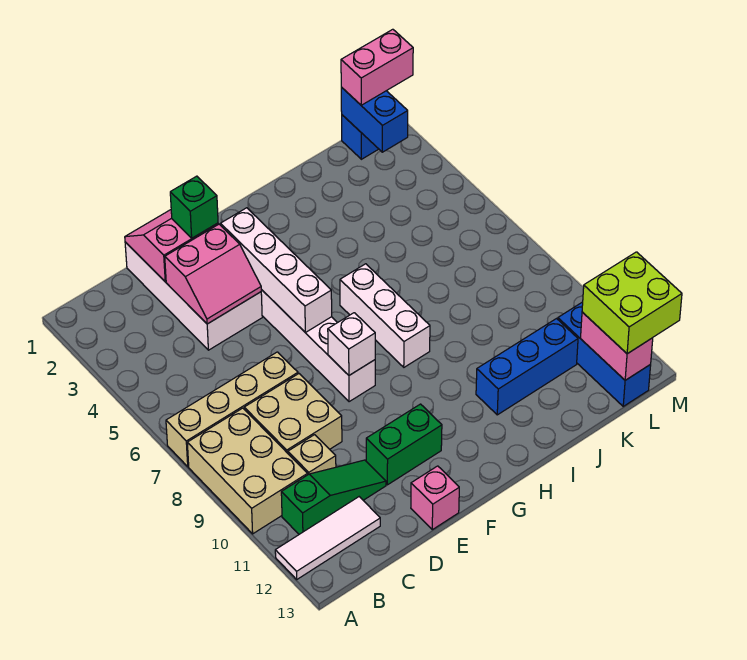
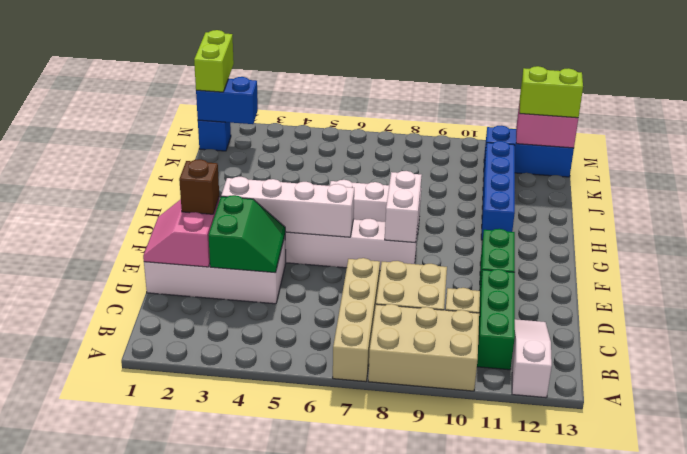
white 1x3 tile [275,497,380,579] -> white 1x3 slope [512,319,552,398]
green 1x3 slope [281,460,386,534] -> green 1x3 brick [477,269,515,370]
pink 2x2 slope [165,224,261,324] -> green 2x2 slope [208,195,285,273]
green 1x1 brick [170,176,218,238] -> brown 1x1 brick [179,159,219,214]
pink 1x1 brick [411,466,459,530] -> none
white 1x1 brick [328,313,375,375] -> white 1x2 brick [385,171,422,243]
blue 1x3 brick [476,319,578,415] -> blue 1x4 brick [481,141,515,240]
pink 1x2 brick [341,29,413,105] -> lime 1x2 brick [194,30,234,92]
lime 2x2 brick [582,252,682,354] -> lime 1x2 brick [520,66,583,118]

